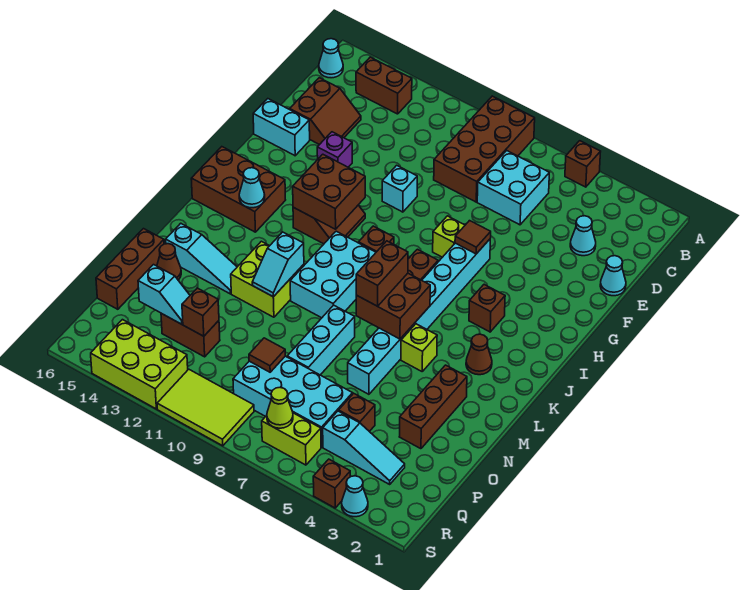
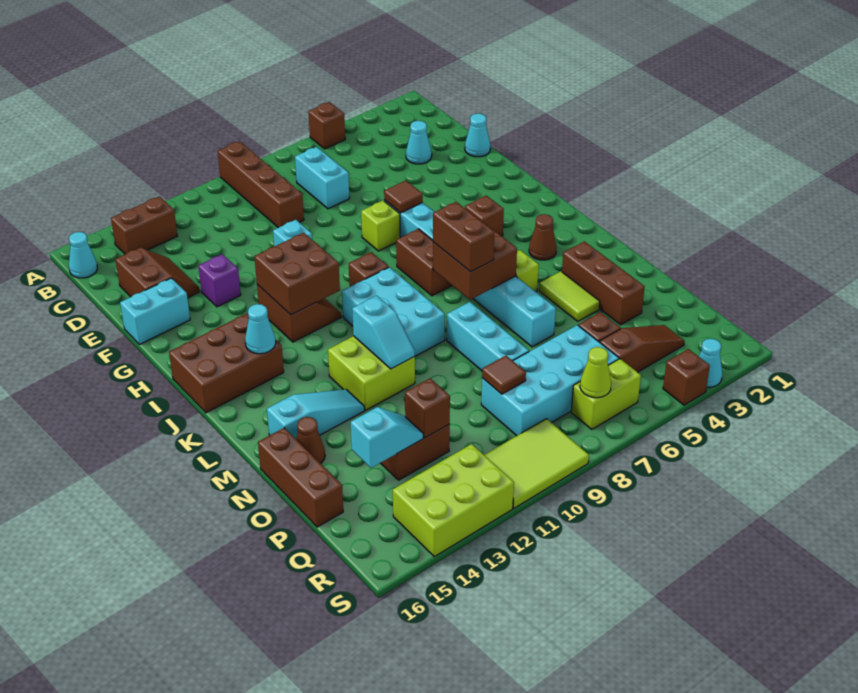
brown 2x4 brick [434,96,535,202] -> brown 1x4 brick [218,141,304,228]
cyan 2x2 brick [477,150,549,225] -> cyan 1x2 brick [295,147,350,209]
none -> lime 1x2 tile [539,271,600,321]
cyan 1x3 slope [323,411,405,484] -> brown 1x3 slope [600,325,685,372]

